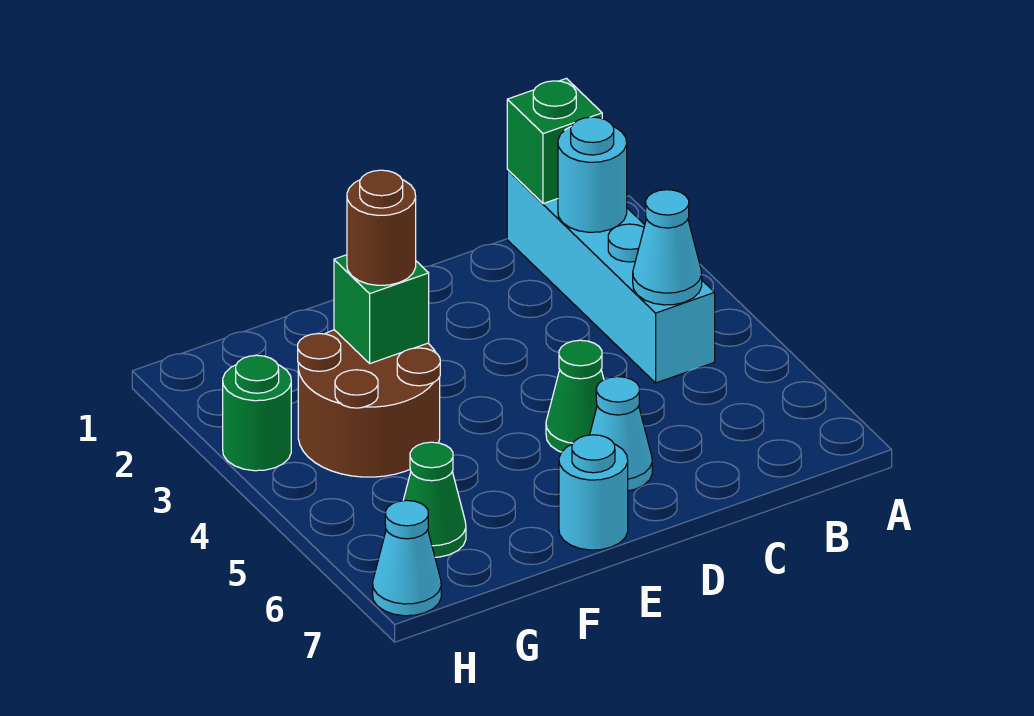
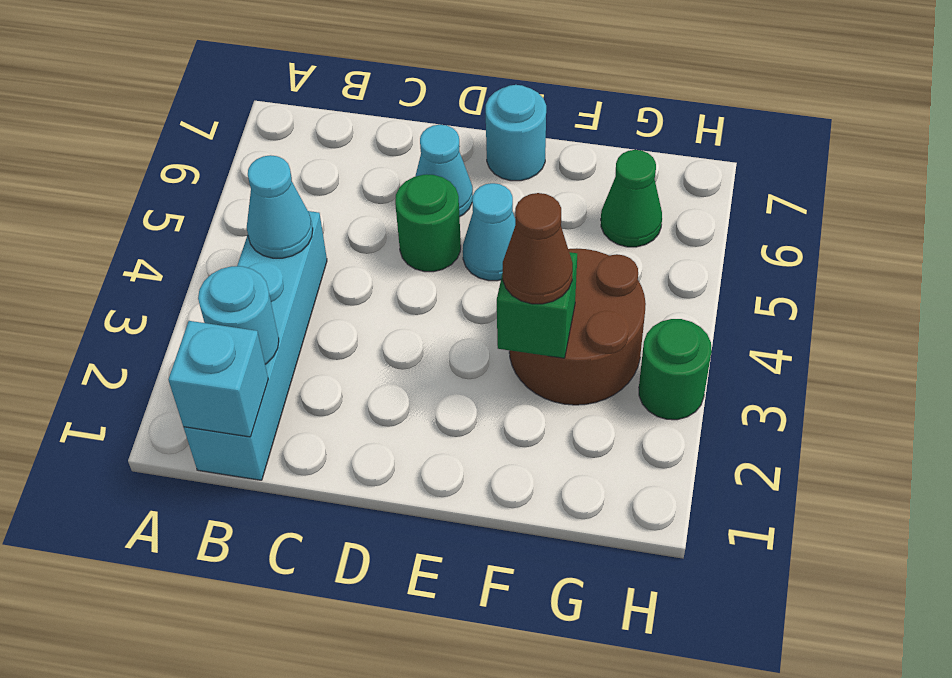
green 1x1 brick [507,78,602,204] -> cyan 1x1 brick [168,321,268,437]
green 1x1 cone [546,340,604,452] -> green 1x1 round brick [395,174,461,272]
brown 1x1 round brick [347,170,416,285] -> brown 1x1 cone [503,193,573,304]
cyan 1x1 cone [373,500,441,616] -> cyan 1x1 cone moved to [463,183,515,281]

